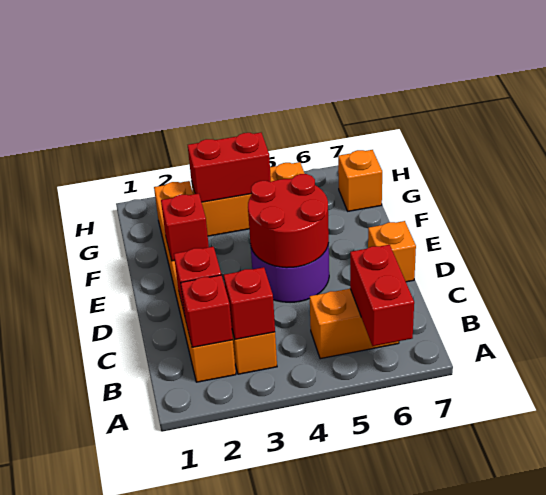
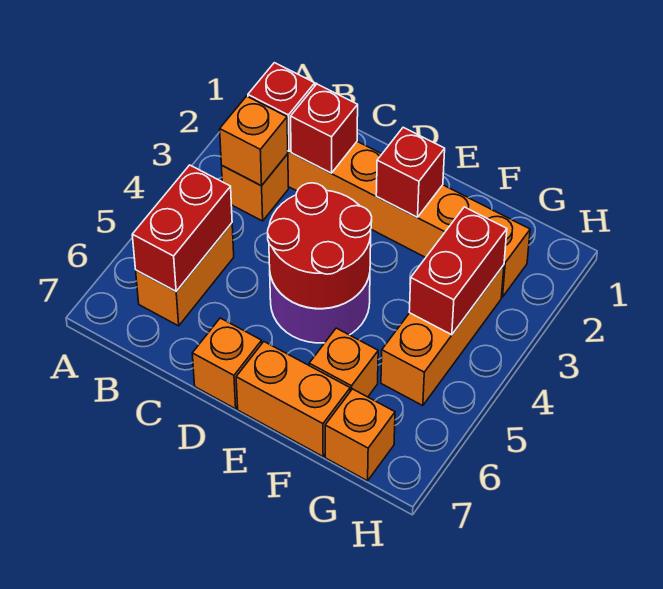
red 1x2 brick [350,245,414,346] -> red 1x2 brick turned to [132,165,232,291]
red 1x1 brick [224,267,275,339] -> orange 1x1 brick [220,96,288,186]
none -> orange 1x2 brick [236,342,350,456]
none -> orange 1x1 brick [309,328,378,397]

